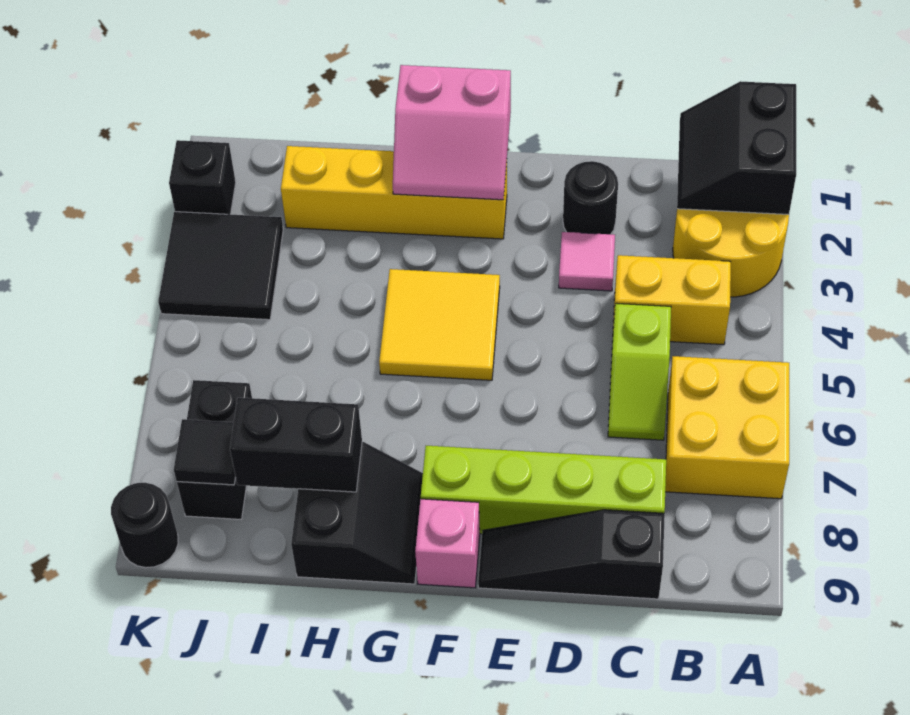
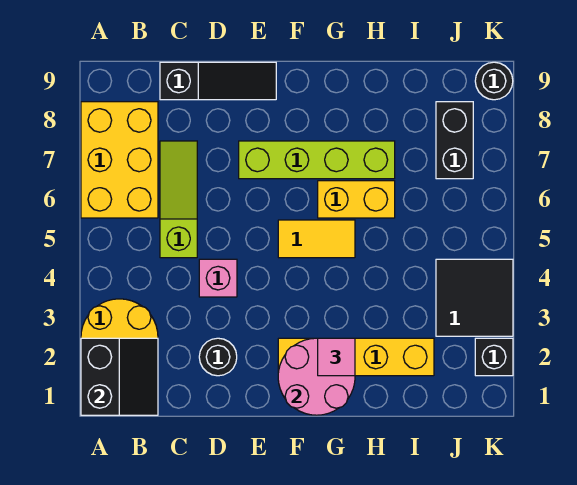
yellow 2x2 brick [665,356,789,499] -> yellow 2x3 brick [81,102,158,218]
yellow 1x2 brick [613,255,731,345] -> yellow 1x2 brick moved to [318,181,395,218]
lime 1x2 slope [608,303,671,440] -> lime 1x3 slope [160,141,197,258]
lime 1x4 brick [421,446,666,534] -> lime 1x4 brick moved to [239,141,395,179]
pink 1x1 tile [559,232,615,291] -> pink 1x1 tile moved to [318,338,355,376]
pink 2x2 slope [393,65,511,200] -> pink 2x2 round brick [278,338,355,415]
yellow 2x2 tile [379,269,500,380] -> yellow 1x2 tile [278,220,355,258]
pink 1x1 brick [415,499,480,588] -> pink 1x1 brick moved to [199,259,237,297]
black 2x2 slope [291,442,423,584] -> none
black 1x2 brick [230,398,362,492] -> none
black 1x1 tile [174,419,236,485] -> none

